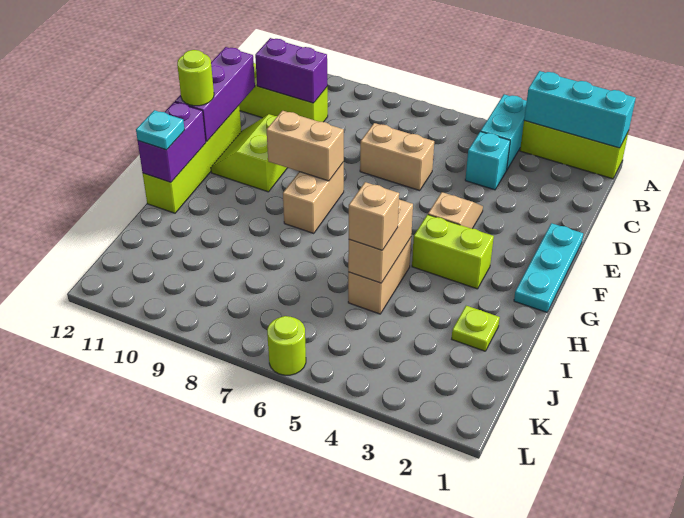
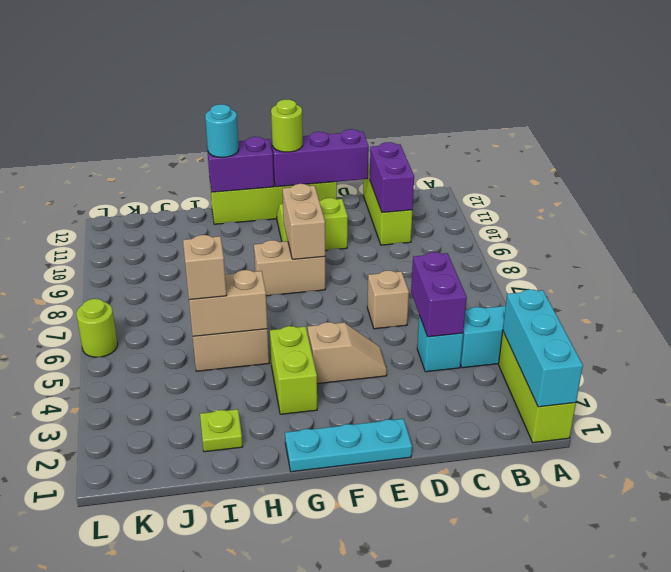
none -> purple 1x2 brick [411,252,467,337]
tan 1x2 brick [360,123,434,191] -> tan 1x1 brick [367,270,409,329]
cyan 1x1 plate [136,110,184,150] -> cyan 1x1 round brick [205,104,239,157]

